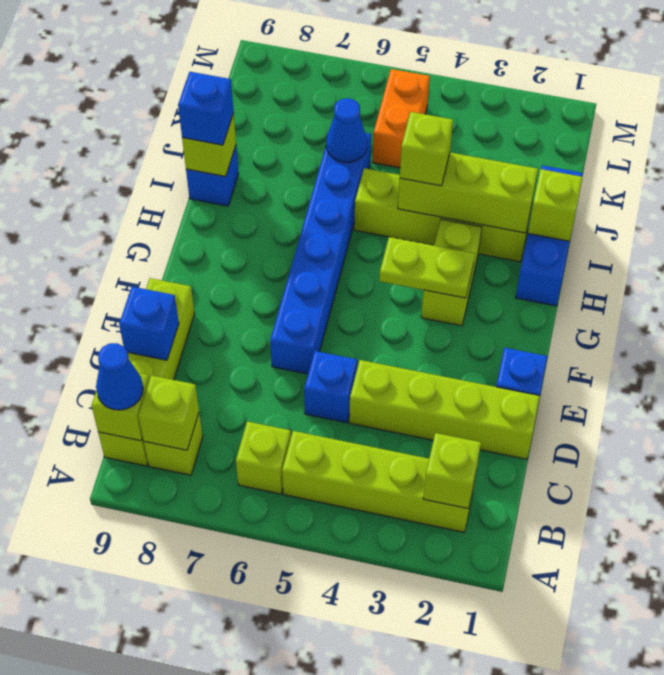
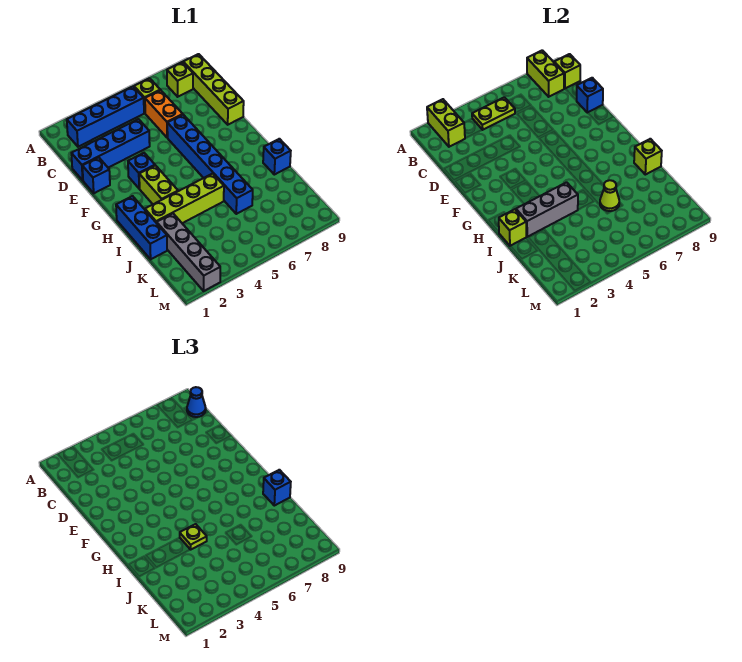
lime 1x4 brick [282,431,476,532] -> blue 1x4 brick [67,87,144,147]
lime 1x1 brick [423,433,481,509] -> lime 1x2 brick [427,99,465,147]
lime 1x1 brick [138,375,199,450] -> lime 1x2 brick [527,50,564,97]
lime 1x4 brick [349,360,540,459] -> blue 1x4 brick [71,119,150,180]
blue 1x1 brick [304,351,357,423] -> blue 1x1 brick moved to [128,153,155,189]
lime 1x2 plate [379,237,475,298] -> lime 1x2 plate moved to [472,97,515,130]
lime 1x3 brick [398,152,538,233] -> grey 1x3 brick [516,182,578,237]
lime 1x1 brick [400,112,453,186] -> lime 1x1 plate [180,524,207,550]
none -> grey 1x4 brick [157,214,220,291]
blue 1x1 cone [326,98,367,162] -> lime 1x1 cone [600,180,619,211]
orange 1x2 brick [373,69,430,168] -> orange 1x2 brick moved to [145,90,183,138]

